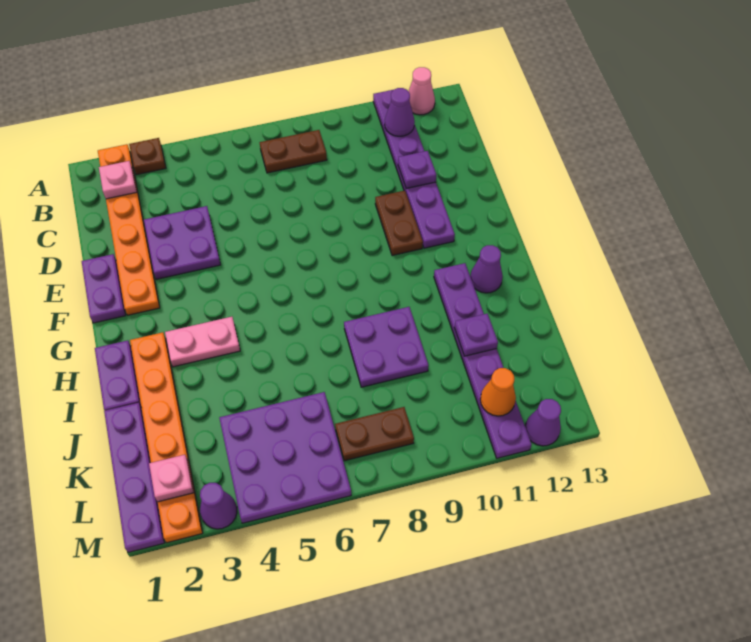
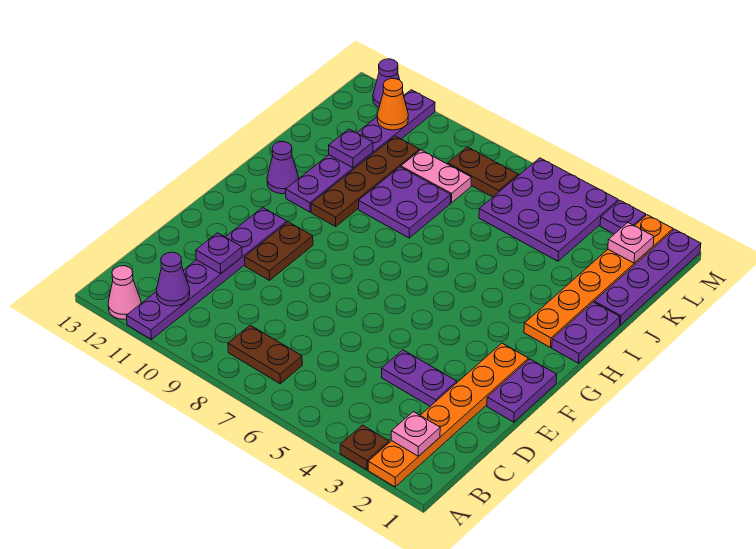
purple 2x2 plate [144,206,221,279] -> purple 1x2 plate [382,350,457,406]
pink 1x2 plate [165,317,240,367] -> pink 1x2 plate moved to [401,150,471,203]
none -> brown 1x4 plate [311,136,420,226]
purple 1x1 cone [200,483,237,529] -> purple 1x1 plate [600,200,646,234]

